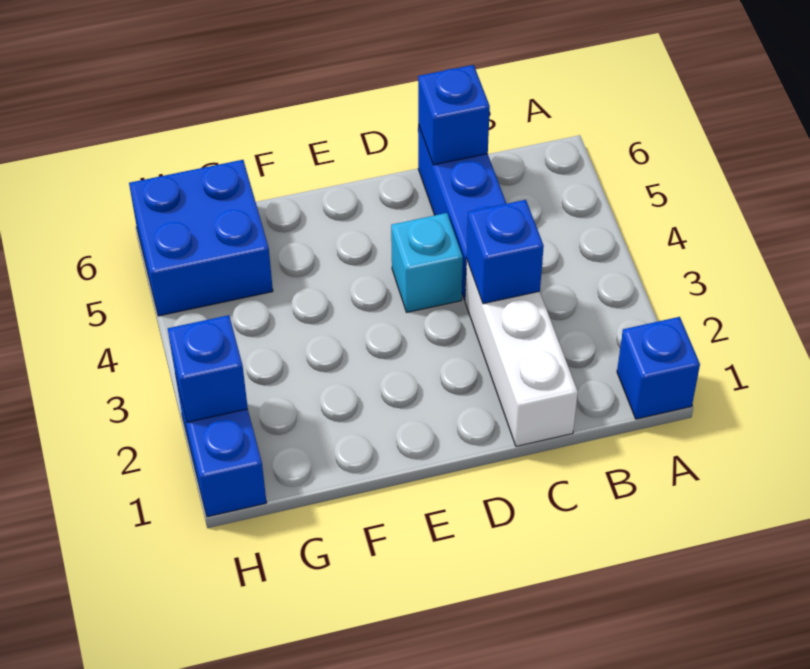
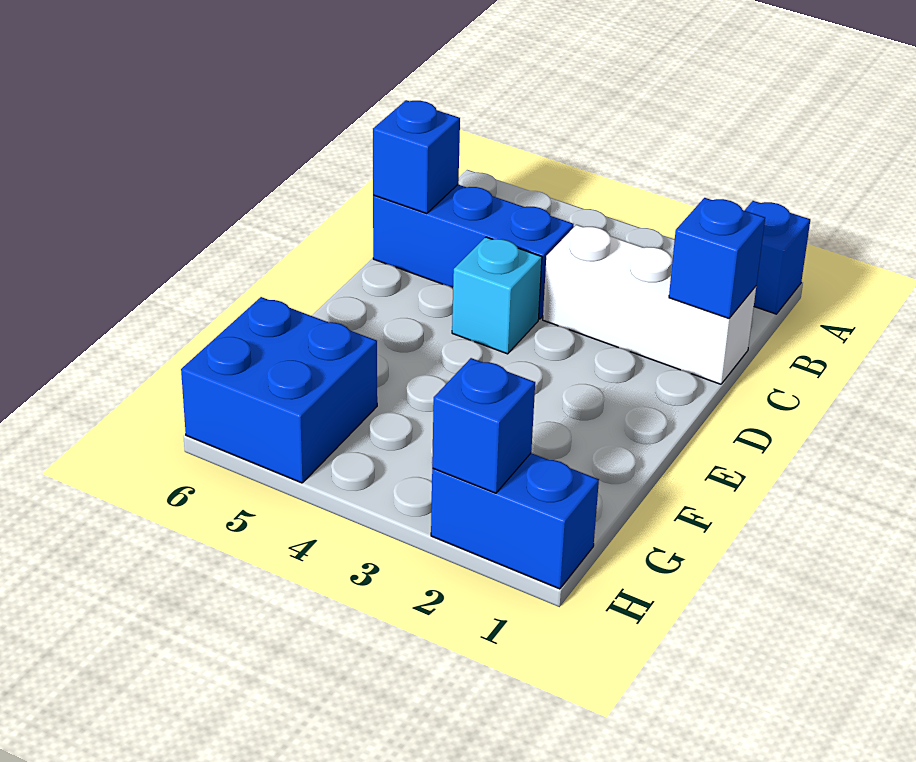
blue 1x1 brick [467,200,544,304] -> blue 1x1 brick moved to [669,198,765,319]

